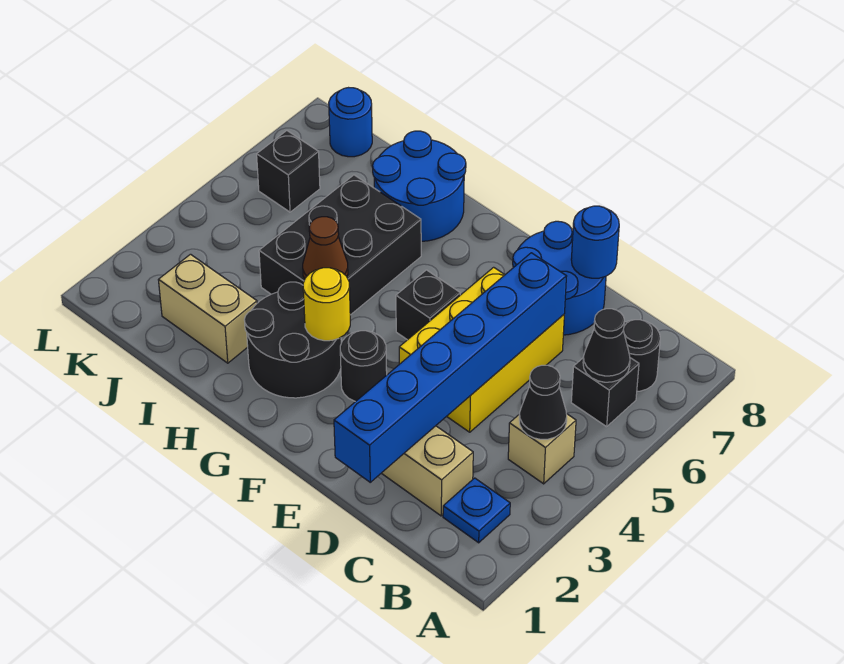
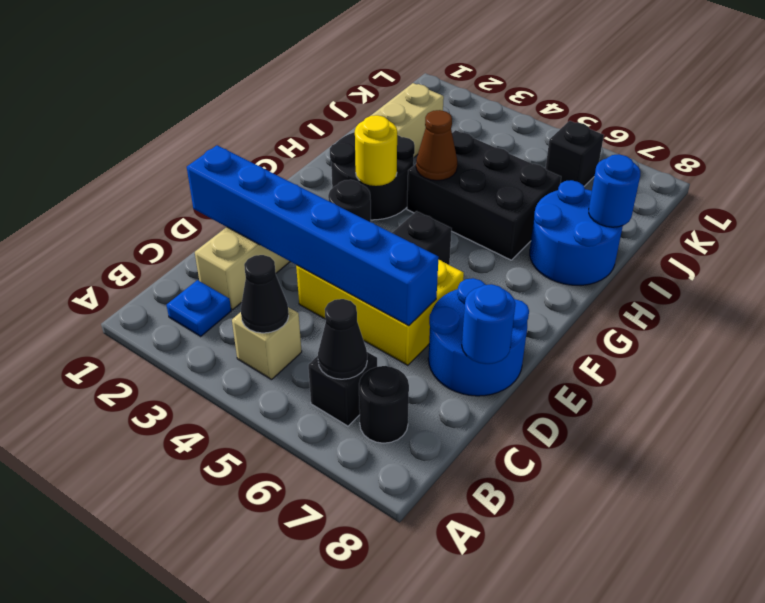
blue 1x1 round brick [329,88,372,157] -> blue 1x1 round brick moved to [589,154,640,227]

